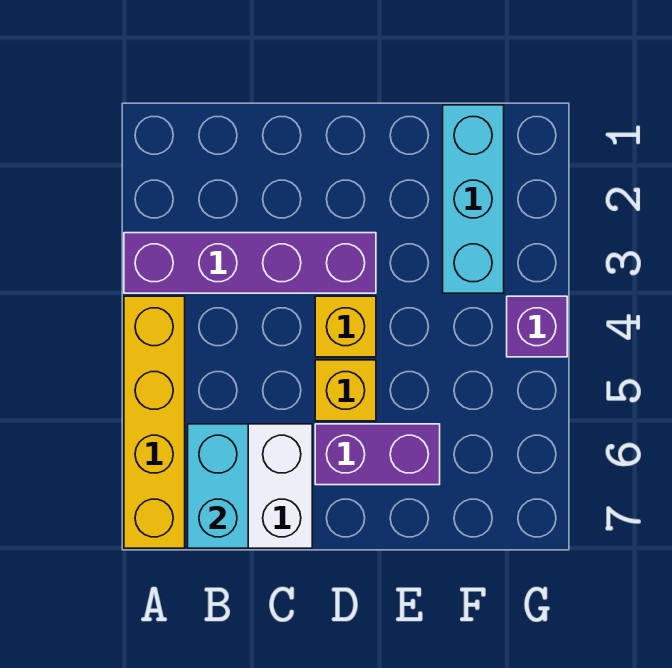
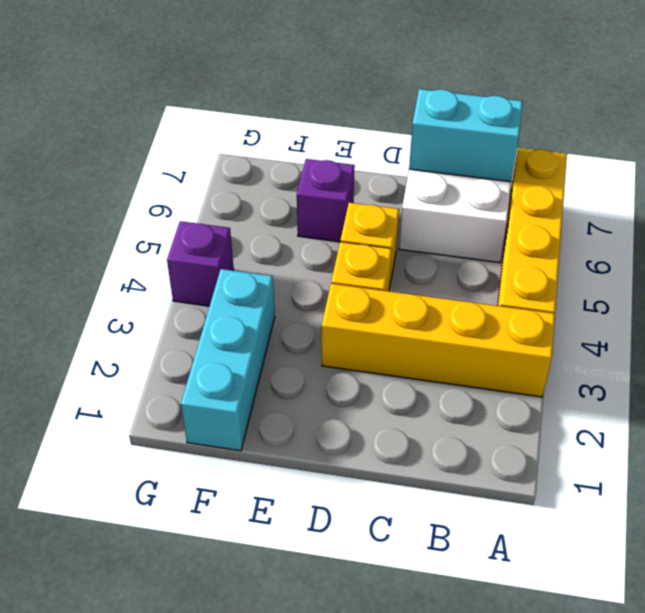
purple 1x4 brick [124,233,376,293] -> yellow 1x4 brick [322,284,555,397]
cyan 1x2 brick [188,424,248,548] -> cyan 1x2 brick turned to [409,89,523,182]
purple 1x2 brick [315,424,440,485] -> purple 1x1 brick [297,159,355,242]

